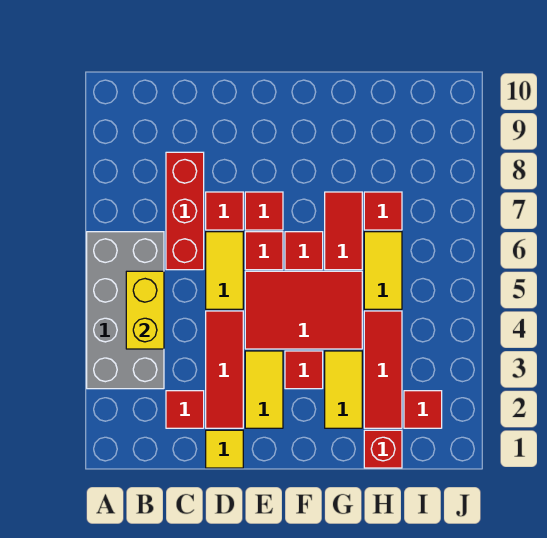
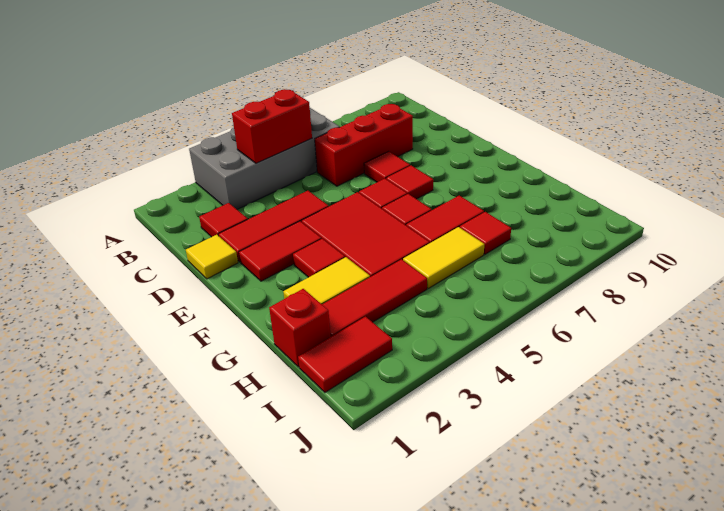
yellow 1x2 brick [126,271,164,349] -> red 1x2 brick [232,89,312,163]
yellow 1x2 tile [206,232,243,309] -> none
yellow 1x2 tile [245,351,283,428] -> red 1x2 tile [239,221,321,281]
red 1x1 tile [404,391,442,428] -> red 1x2 tile [298,317,392,392]

